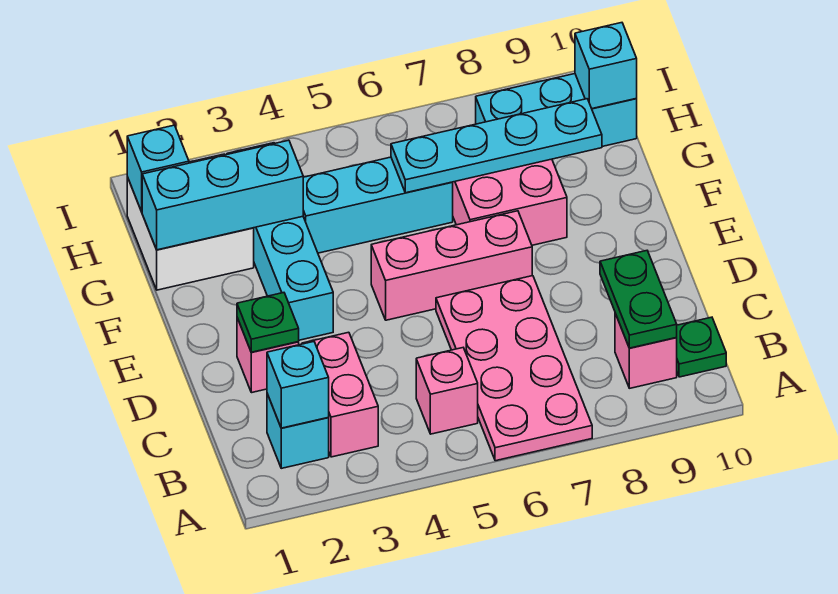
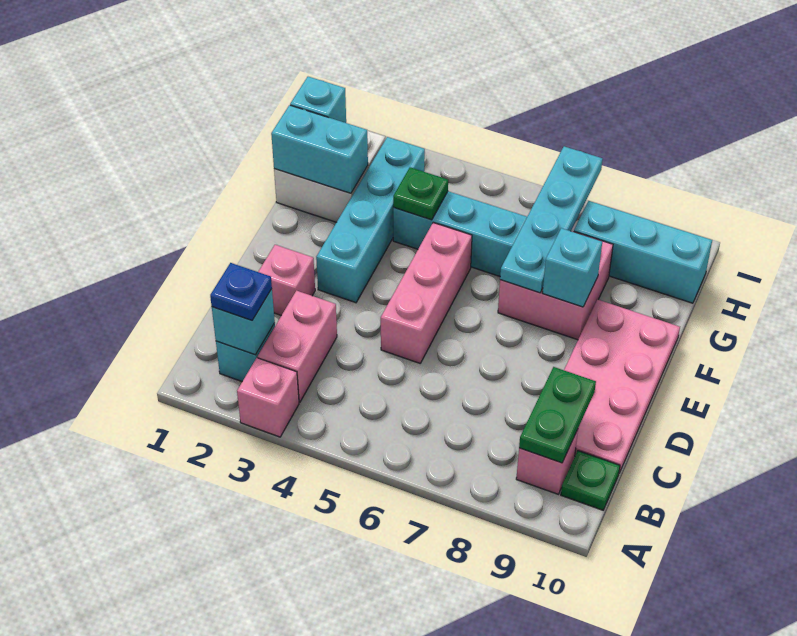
pink 2x4 plate [436,276,592,461] -> pink 2x4 plate moved to [564,299,680,473]
none -> blue 1x1 plate [210,263,272,320]
pink 1x1 brick [416,348,478,434] -> pink 1x1 brick moved to [237,358,299,437]
green 1x1 plate [237,293,299,352] -> green 1x1 plate moved to [393,167,448,220]
pink 1x3 brick [371,211,532,320] -> pink 1x3 brick turned to [381,223,472,363]
cyan 1x3 brick [142,140,303,250] -> cyan 1x2 brick [271,105,368,193]
cyan 1x4 plate [391,99,602,193] -> cyan 1x4 plate turned to [500,146,603,293]
cyan 1x1 brick [575,23,637,109] -> cyan 1x1 brick moved to [543,228,602,307]

